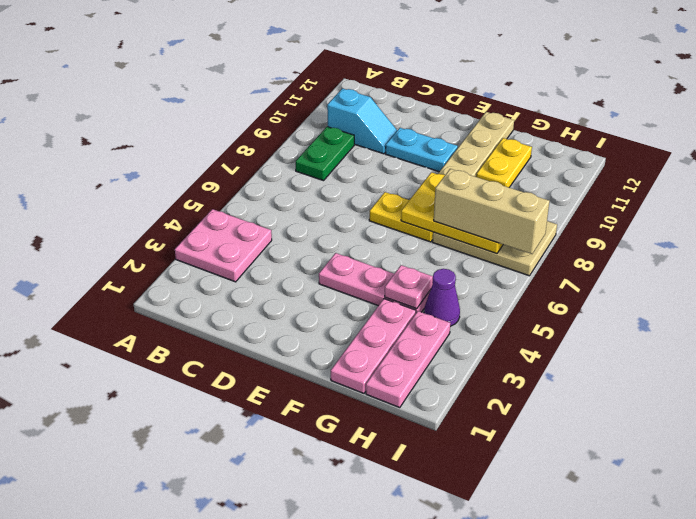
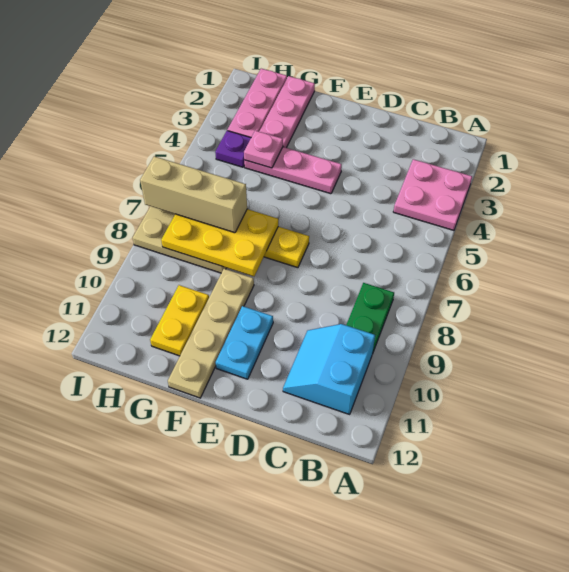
cyan 1x2 slope [327,88,397,154] -> cyan 2x2 slope [283,324,375,414]
cyan 1x2 plate [386,128,458,172] -> cyan 1x2 plate turned to [216,306,273,379]
purple 1x1 cone [424,269,460,326] -> purple 1x1 plate [215,131,251,167]

